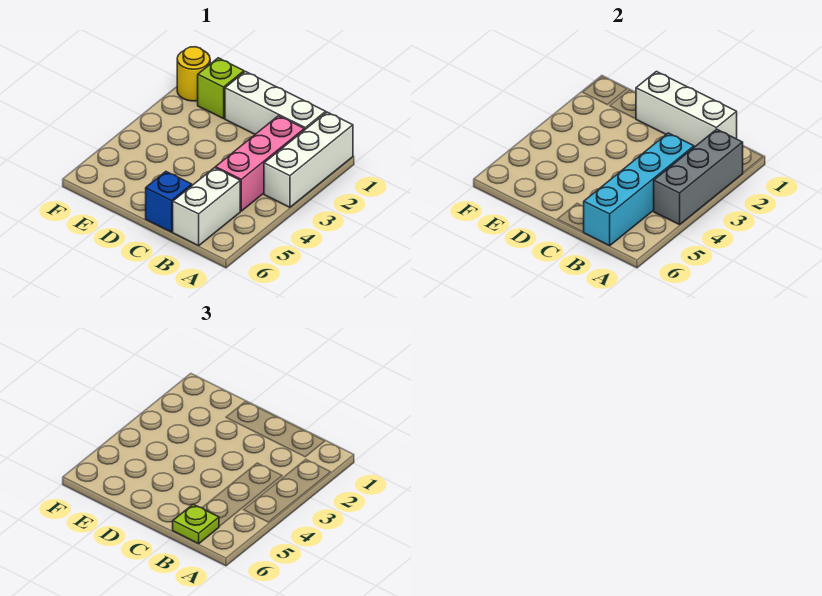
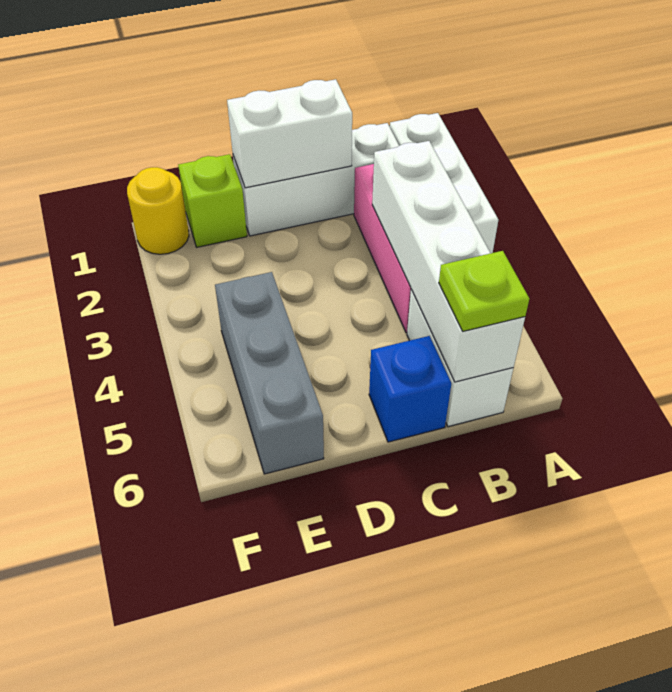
grey 1x3 brick [654,129,743,225] -> grey 1x3 brick moved to [215,272,324,474]
white 1x3 brick [636,72,737,147] -> white 1x2 brick [227,79,352,188]
cyan 1x4 brick [584,133,694,246] -> white 1x4 brick [372,141,525,382]

